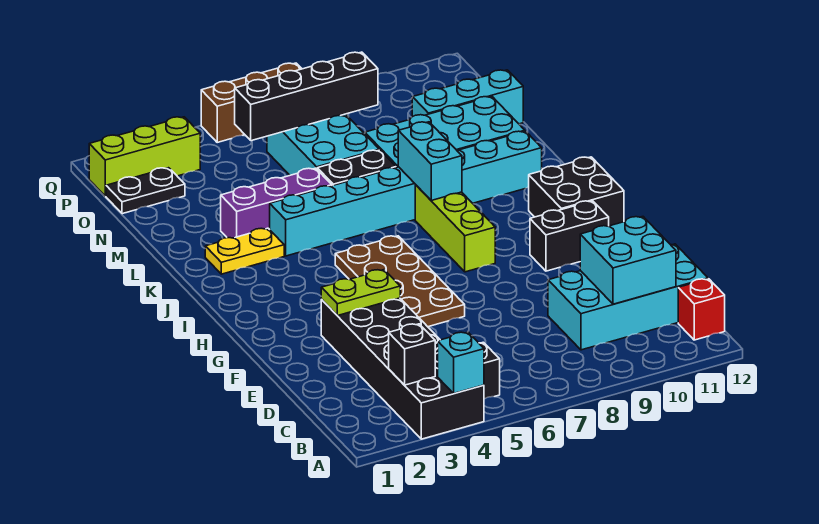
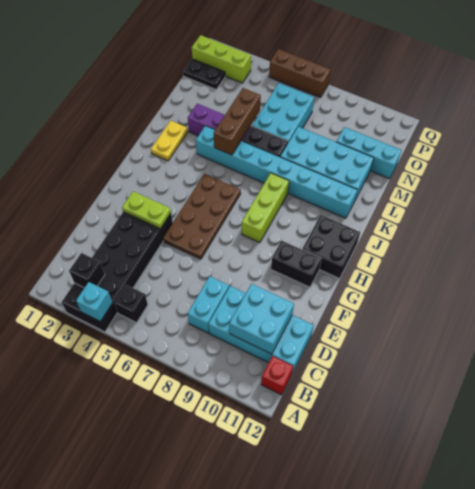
cyan 1x2 brick [398,122,462,200] -> cyan 1x2 brick moved to [188,276,229,333]
yellow 1x2 plate [205,228,284,274] -> yellow 1x2 plate turned to [151,121,188,161]
none -> brown 1x3 brick [214,88,261,155]
black 1x4 brick [235,52,378,141] -> none

